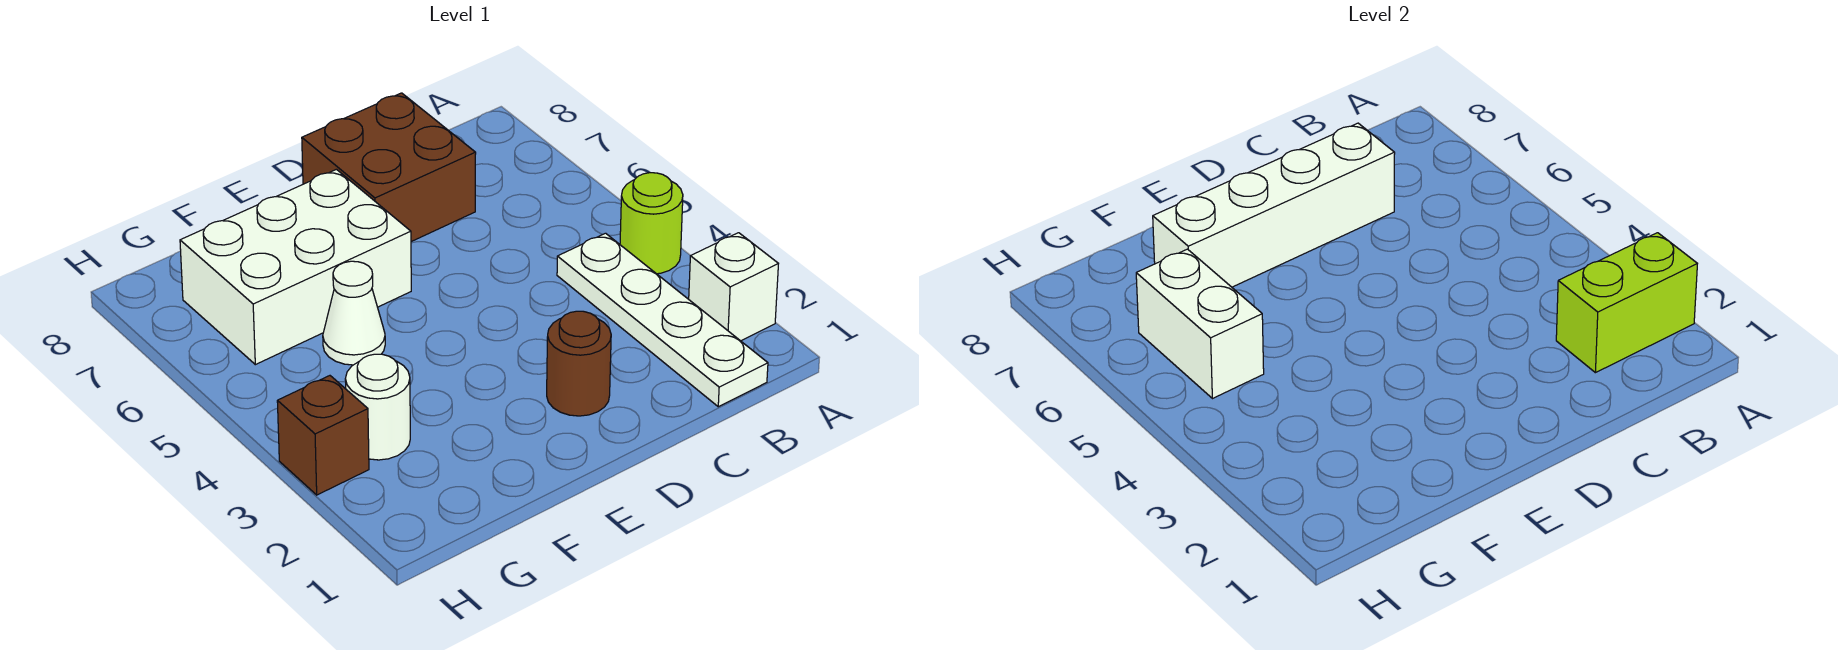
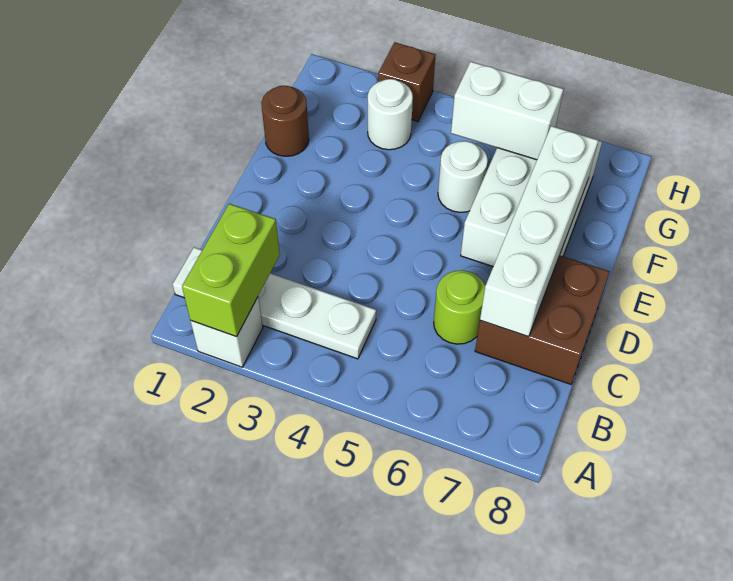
lime 1x1 round brick [620,173,683,274] -> lime 1x1 round brick moved to [434,270,485,344]
brown 1x1 round brick [547,311,611,416] -> brown 1x1 round brick moved to [261,86,309,156]
white 1x1 cone [323,261,385,365] -> white 1x1 round brick [438,141,488,212]

